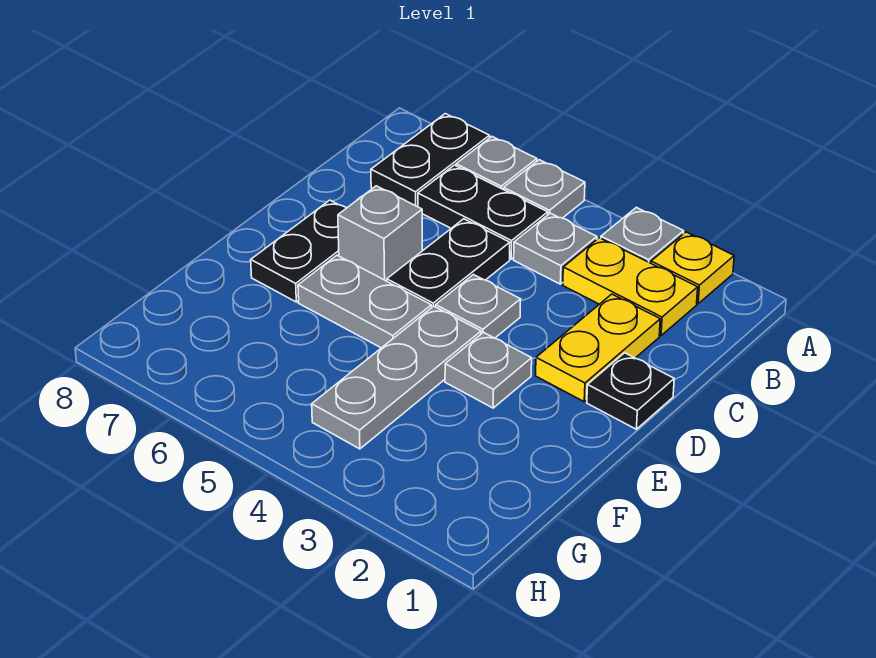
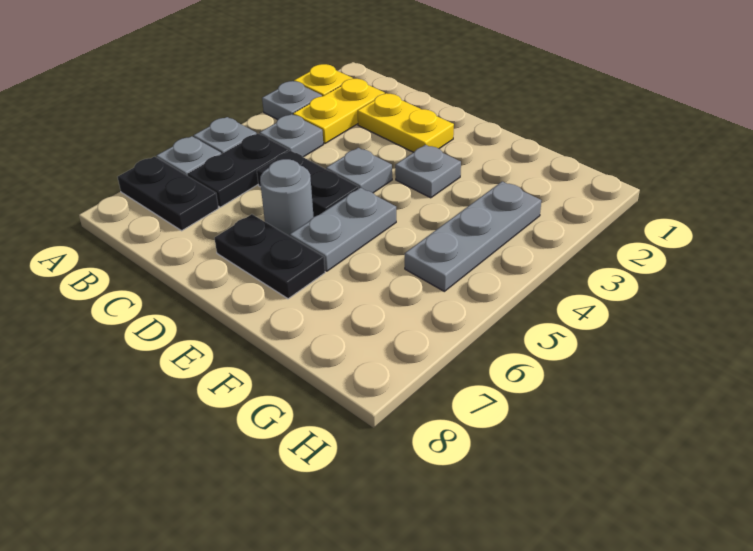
black 1x1 plate [587,353,674,429] -> none
grey 1x1 brick [338,186,422,281] -> grey 1x1 round brick [260,159,314,236]
grey 1x3 plate [312,306,481,449] -> grey 1x3 plate turned to [405,181,541,291]

